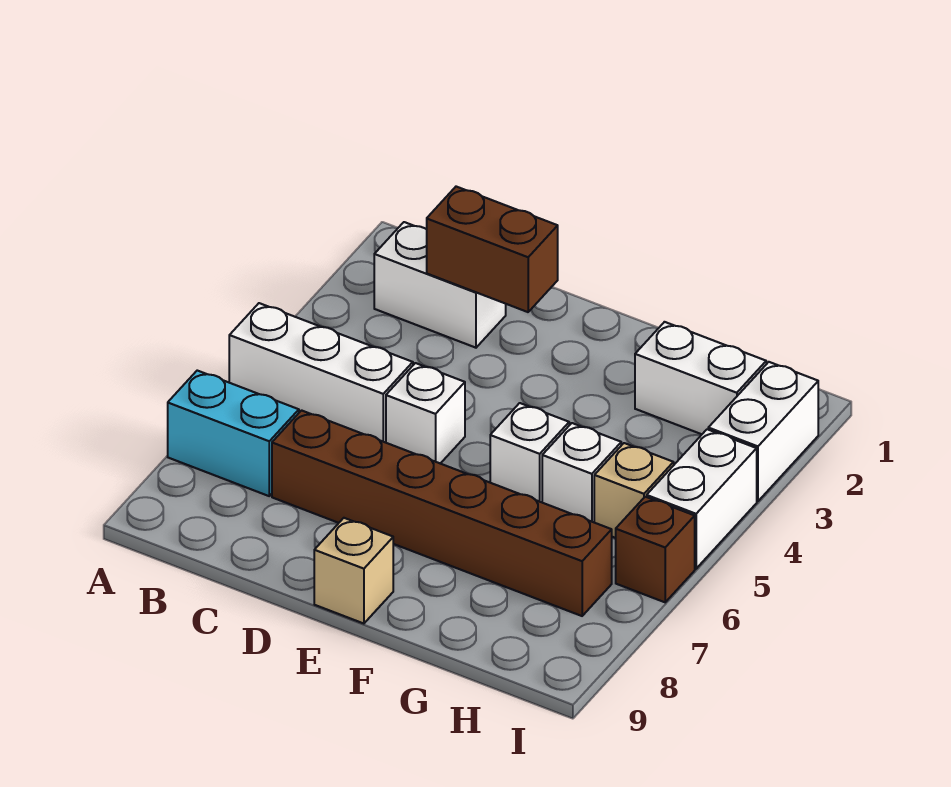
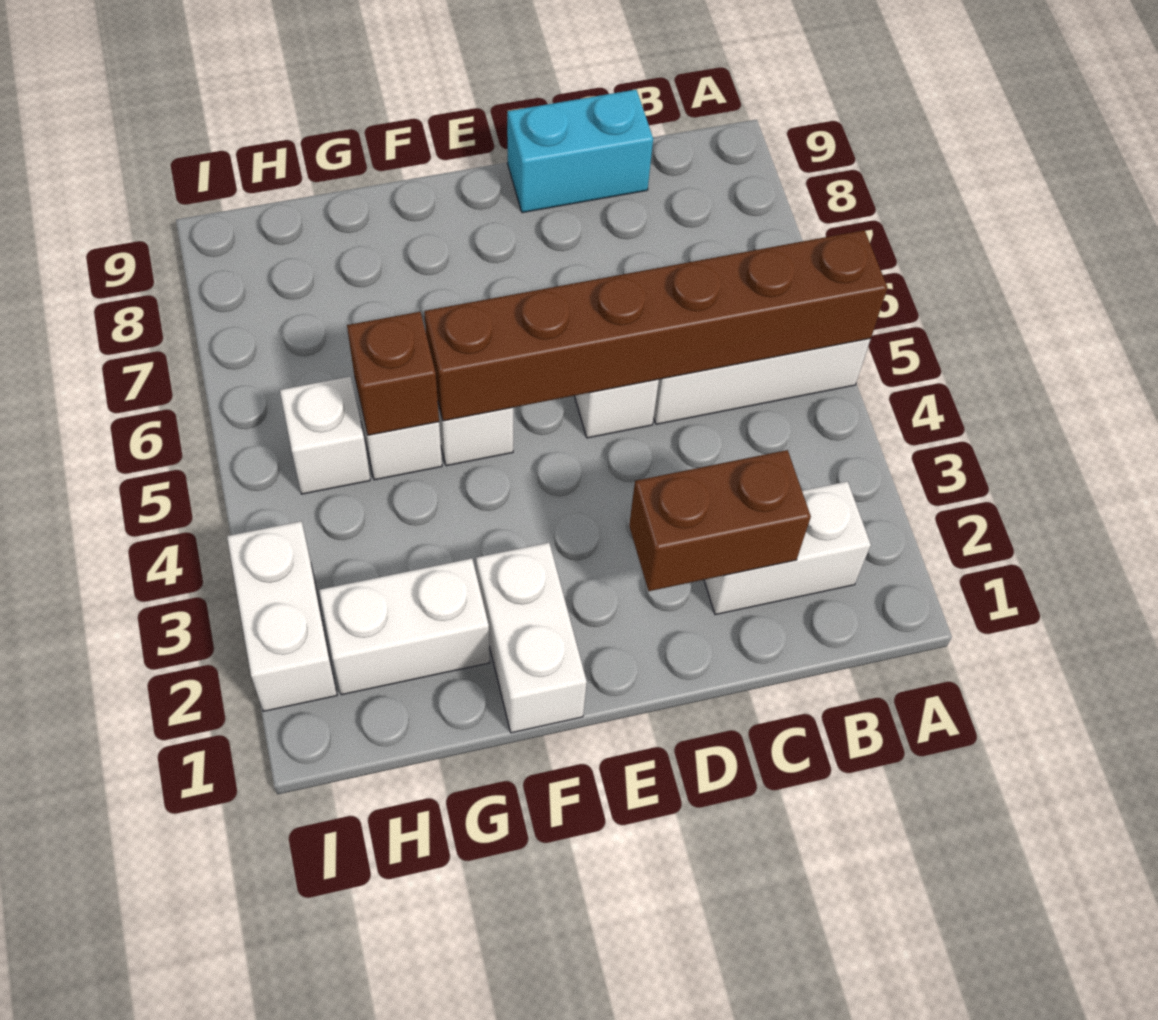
cyan 1x2 brick [168,371,299,496] -> cyan 1x2 brick moved to [507,90,653,213]
brown 1x6 brick [272,410,612,616] -> brown 1x6 brick moved to [424,230,887,421]
tan 1x1 brick [314,518,393,624] -> none
tan 1x1 brick [594,443,674,538] -> white 1x1 brick [280,377,370,494]
white 1x2 brick [647,429,757,569] -> white 1x2 brick moved to [476,543,587,733]
brown 1x1 brick [616,497,695,602] -> brown 1x1 brick moved to [347,312,439,435]

